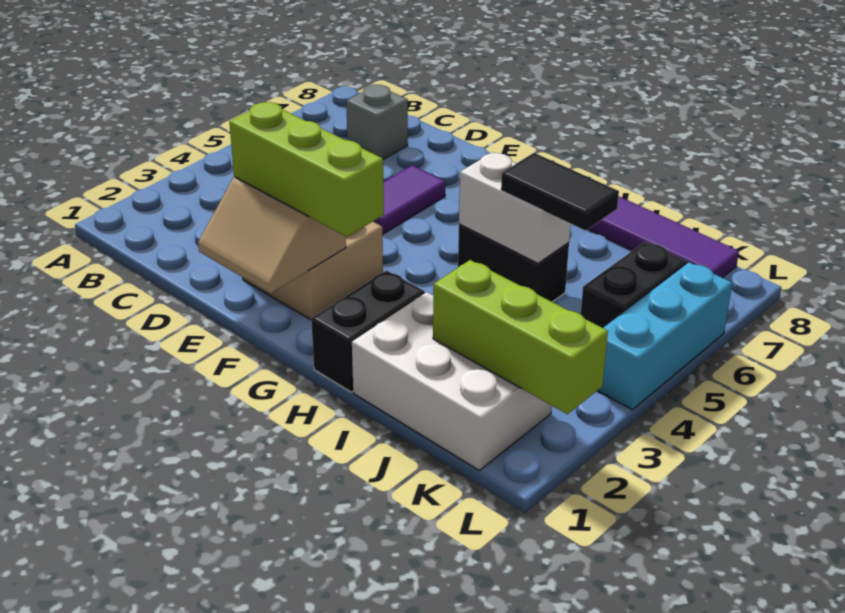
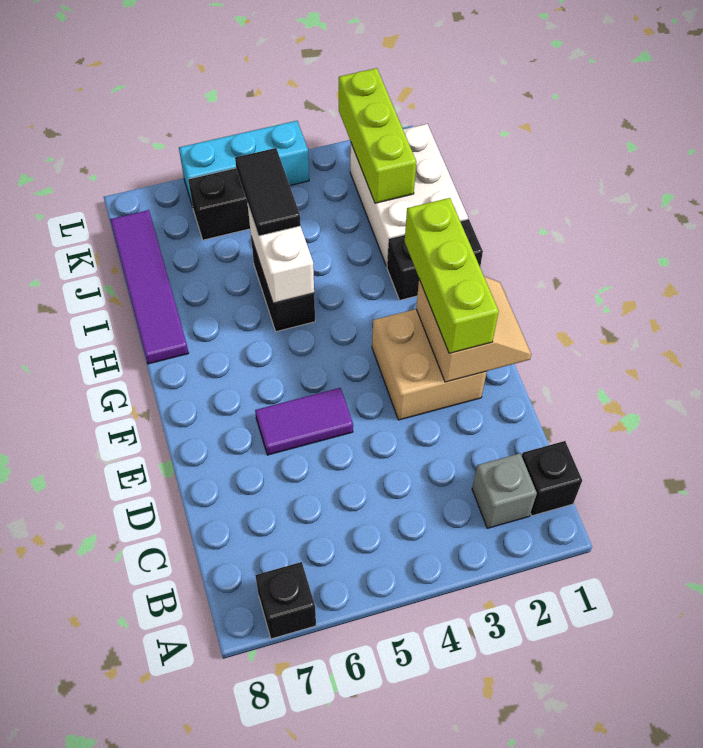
none -> black 1x1 brick [255,562,316,639]
none -> black 1x1 brick [522,441,582,516]
grey 1x1 brick [346,85,408,159] -> grey 1x1 brick moved to [472,453,537,528]

